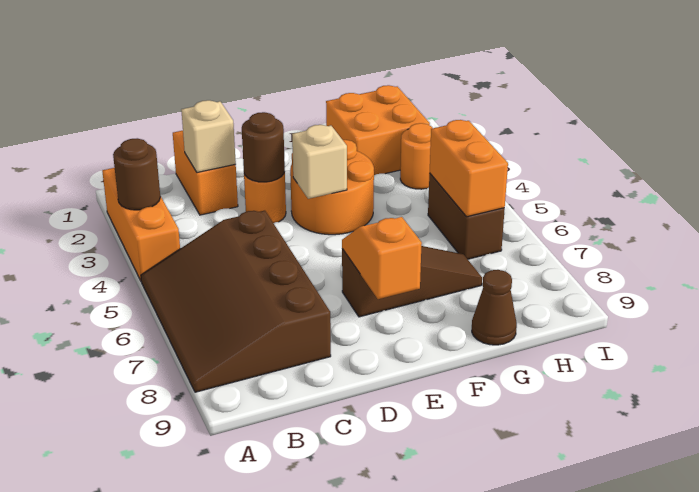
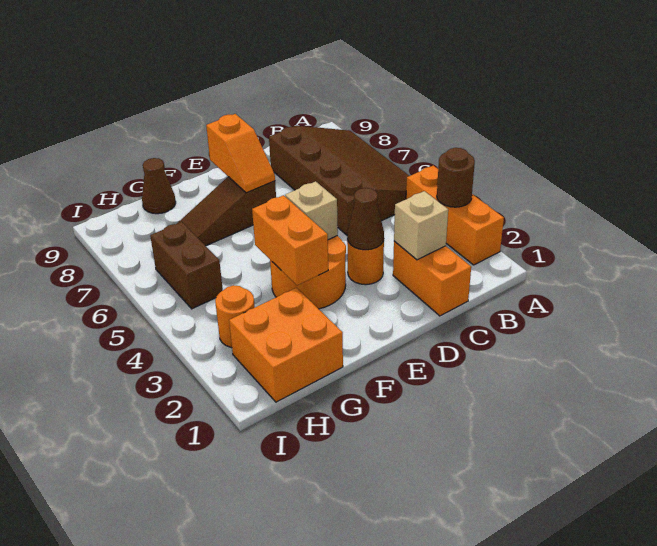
brown 1x1 round brick [242,112,285,182] -> brown 1x1 cone [347,188,384,250]
orange 1x2 brick [430,120,508,217] -> orange 1x2 brick moved to [252,195,328,285]

